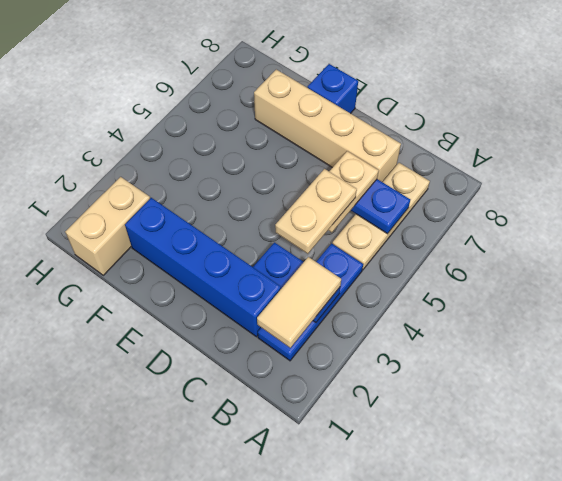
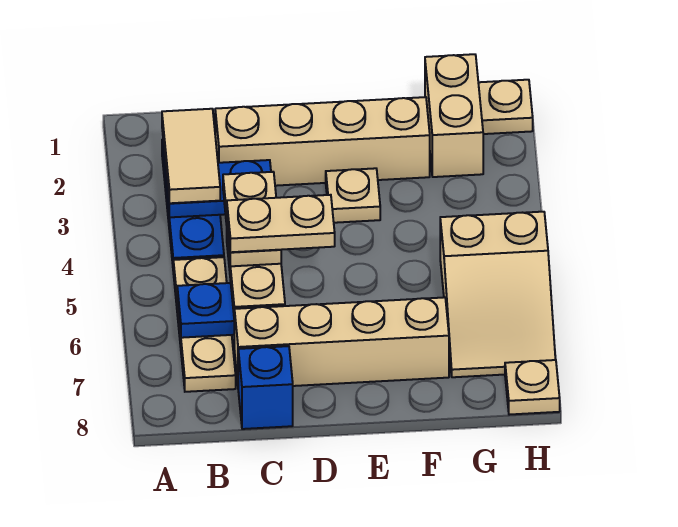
blue 1x4 brick [125,198,281,337] -> tan 1x4 brick [215,97,430,186]
none -> tan 1x2 plate [227,195,335,252]
none -> tan 1x1 plate [326,168,380,223]
blue 1x1 brick [308,64,358,114] -> blue 1x1 brick moved to [238,346,293,429]
none -> tan 2x3 slope [440,212,555,377]
none -> tan 1x1 plate [478,80,533,134]
none -> tan 1x1 plate [505,360,560,415]

